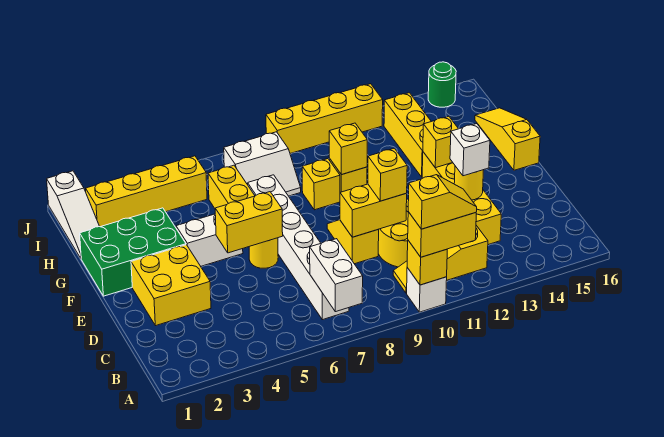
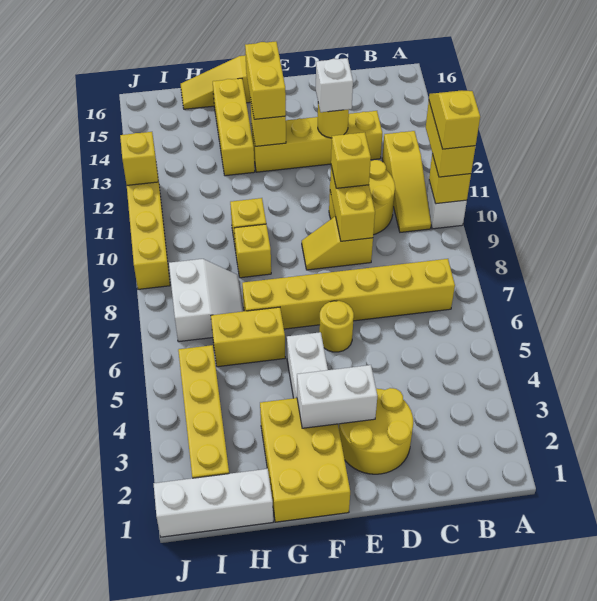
white 1x2 brick [310,239,363,312] -> white 1x2 brick moved to [297,365,377,428]
white 1x6 brick [248,175,349,320] -> yellow 1x6 brick [242,259,455,329]
yellow 2x2 brick [131,245,211,326] -> yellow 2x2 round brick [339,388,413,474]
yellow 1x2 brick [215,192,283,253] -> yellow 1x2 brick moved to [245,41,286,119]
green 2x3 brick [80,208,186,296] -> yellow 2x3 brick [260,398,350,522]
yellow 1x1 brick [329,123,367,175] -> yellow 1x1 brick moved to [120,132,158,185]
yellow 1x3 brick [384,93,431,177] -> yellow 1x3 brick turned to [213,78,255,176]
white 1x3 slope [47,171,100,258] -> white 1x3 brick [154,469,273,537]
green 1x1 round brick [428,62,456,107] -> none

